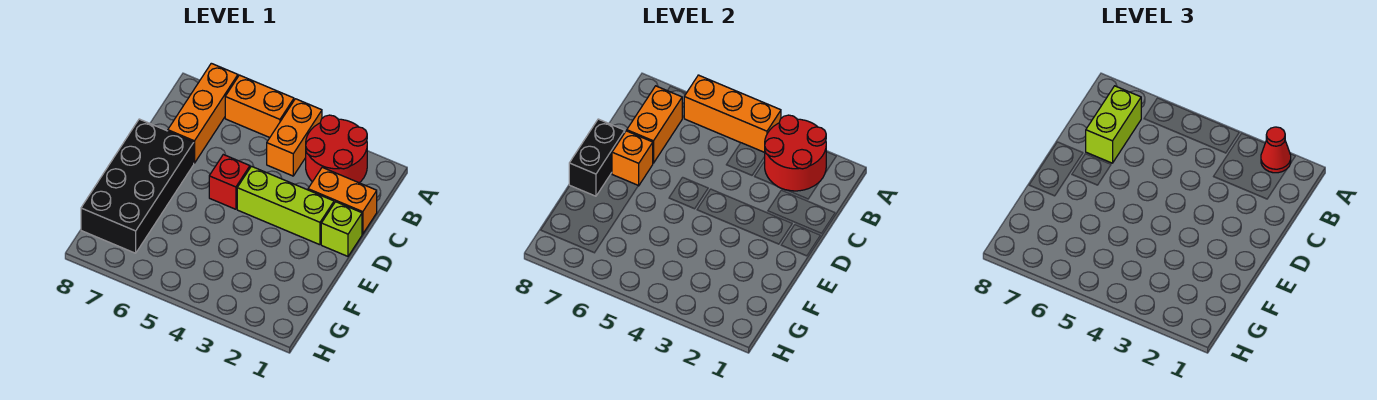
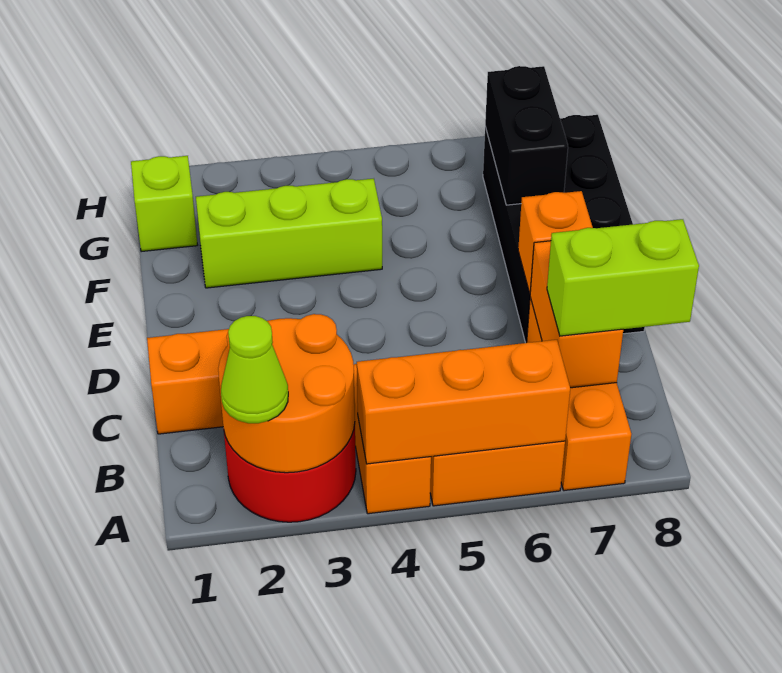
red 2x2 round brick [765,115,826,191] -> orange 2x2 round brick [218,314,355,473]
red 1x1 cone [1261,127,1291,173] -> lime 1x1 cone [221,316,288,423]
lime 1x2 brick [1086,86,1141,163] -> lime 1x2 brick turned to [547,219,699,336]
lime 1x1 brick [321,202,362,256] -> lime 1x1 brick moved to [131,156,197,252]
lime 1x3 brick [237,166,334,245] -> lime 1x3 brick moved to [196,179,382,288]
red 1x1 brick [209,155,250,209] -> none
black 1x2 brick [569,119,625,196] -> black 1x2 brick moved to [485,66,568,205]

